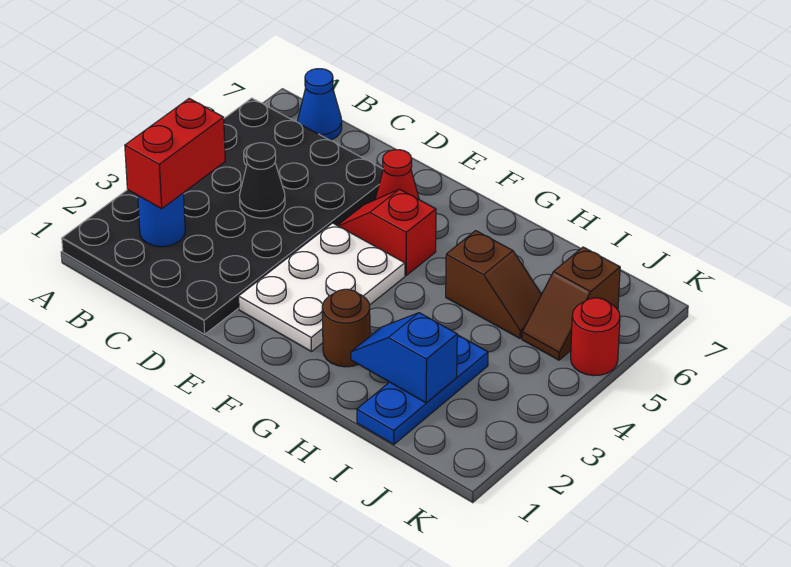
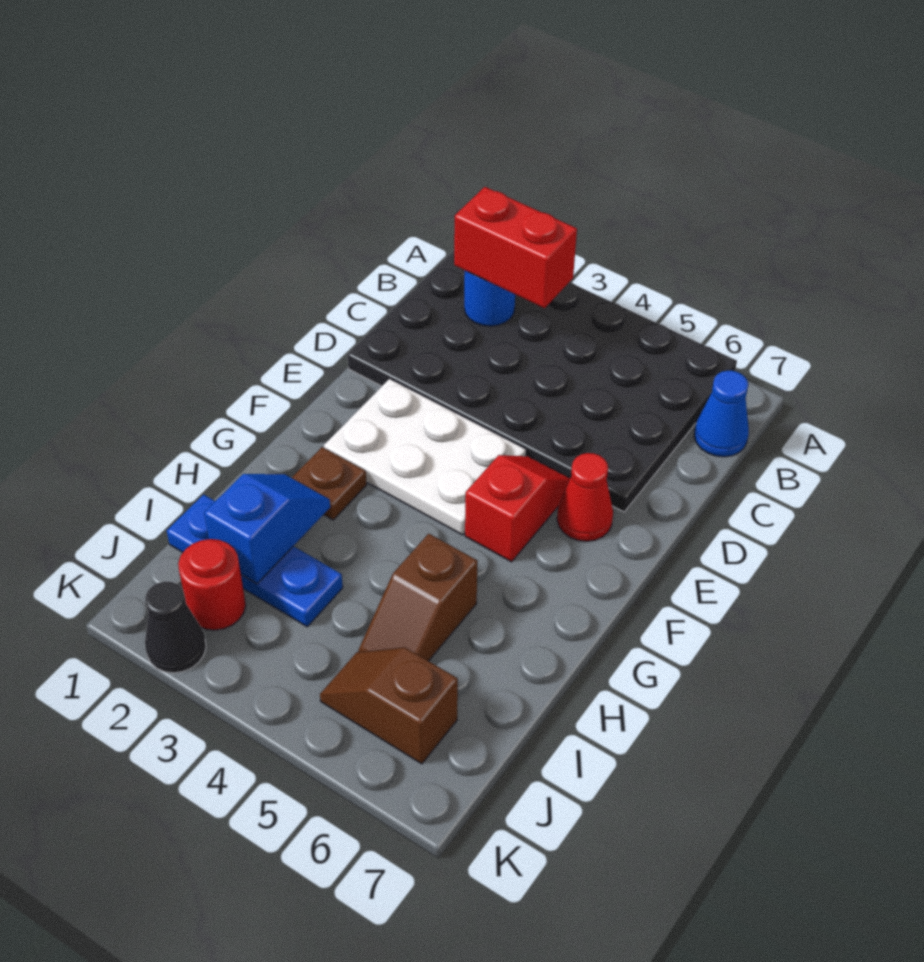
black 1x1 cone [239,143,285,218] -> black 1x1 cone moved to [145,581,206,673]
brown 1x1 round brick [322,289,370,367] -> brown 1x1 plate [292,447,367,520]
red 1x1 round brick [571,298,620,376] -> red 1x1 round brick moved to [178,539,246,630]

